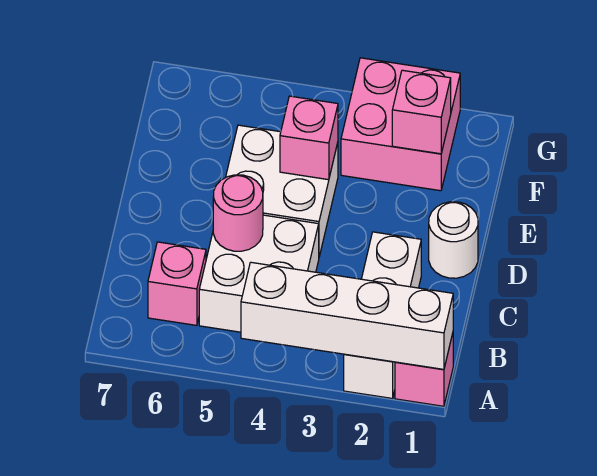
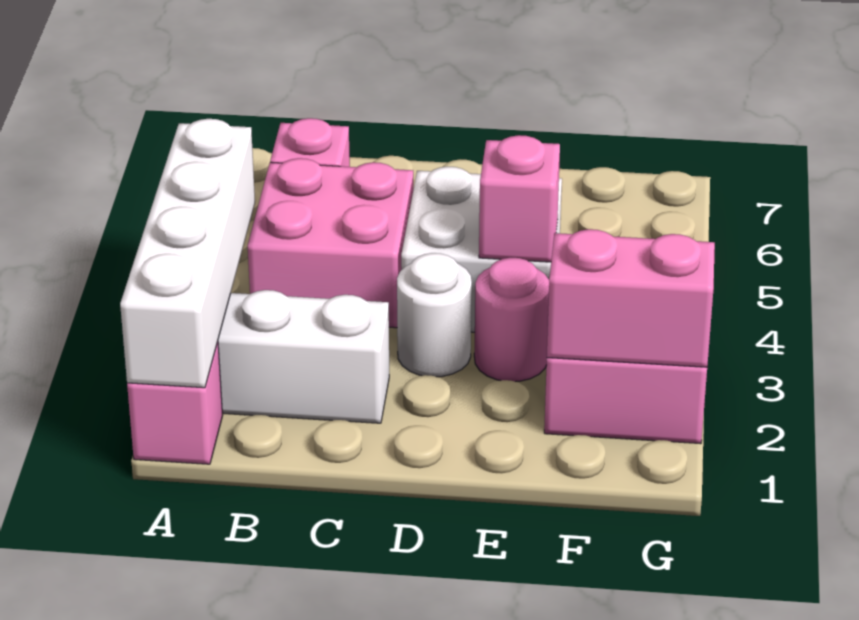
white 2x2 brick [199,215,319,332] -> pink 2x2 brick [248,158,414,328]
pink 1x1 round brick [213,175,263,251] -> pink 1x1 round brick moved to [474,258,549,382]
white 1x1 round brick [429,202,478,278] -> white 1x1 round brick moved to [397,253,472,377]
pink 1x1 brick [392,70,451,154] -> pink 1x2 brick [547,229,715,367]

